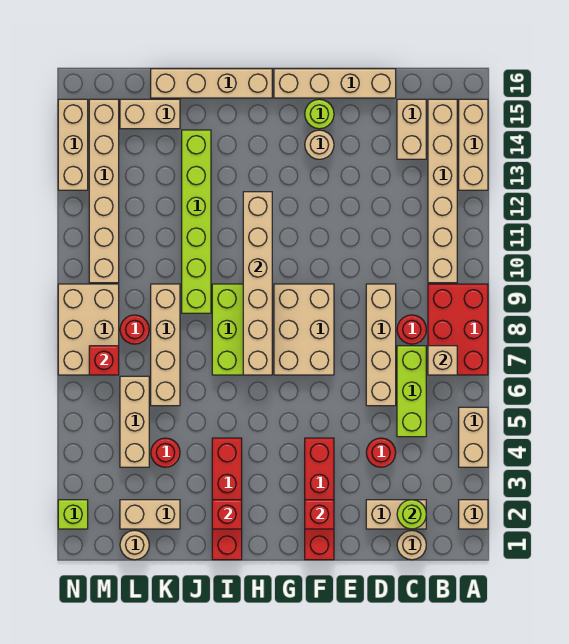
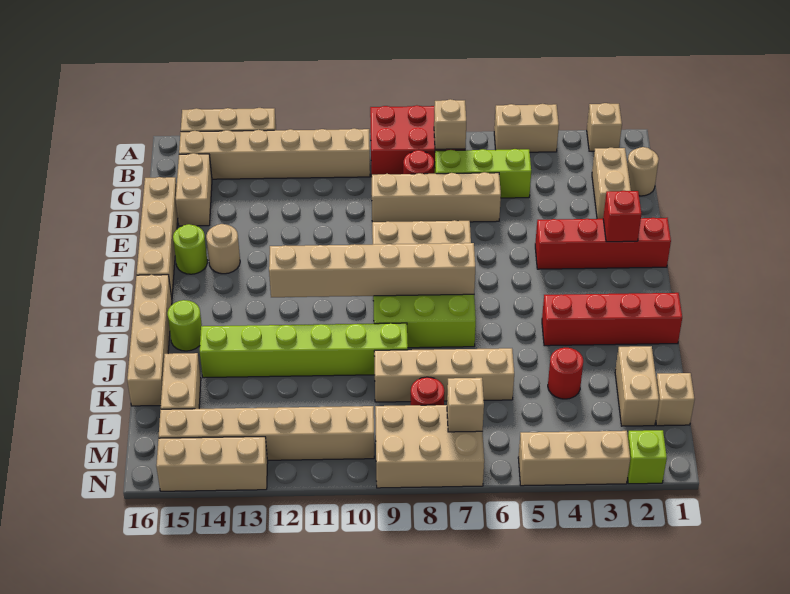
lime 1x1 round brick [397,500,426,529] -> lime 1x1 round brick moved to [168,300,202,351]
tan 1x2 brick [397,99,426,159] -> tan 1x2 brick turned to [176,153,212,226]
red 1x1 round brick [366,438,396,467] -> none
red 1x1 brick [212,500,242,529] -> none
tan 1x1 round brick [120,530,149,560] -> tan 1x1 brick [656,373,695,426]
tan 1x3 brick [120,376,149,467] -> tan 1x3 brick moved to [518,431,630,486]
red 1x1 brick [89,346,119,375] -> tan 1x1 brick [447,378,484,432]

